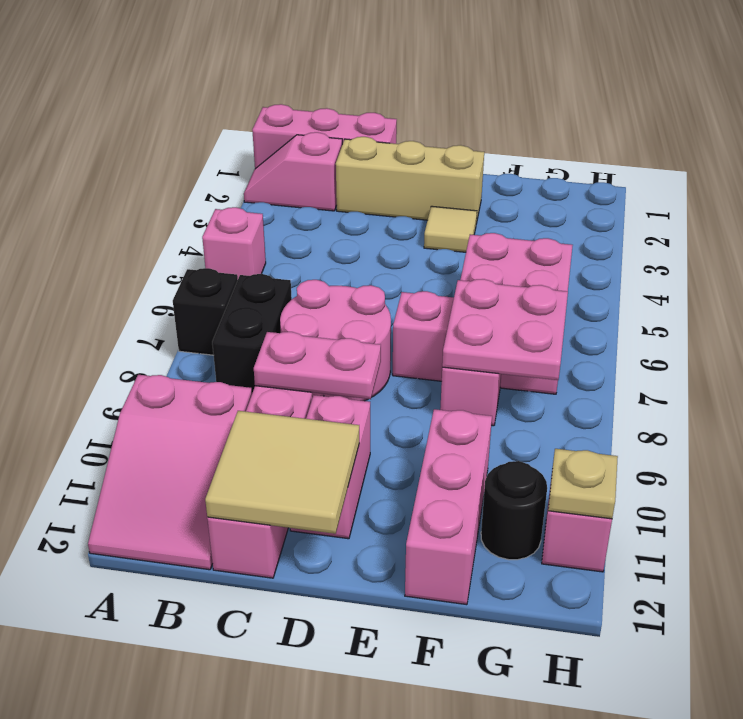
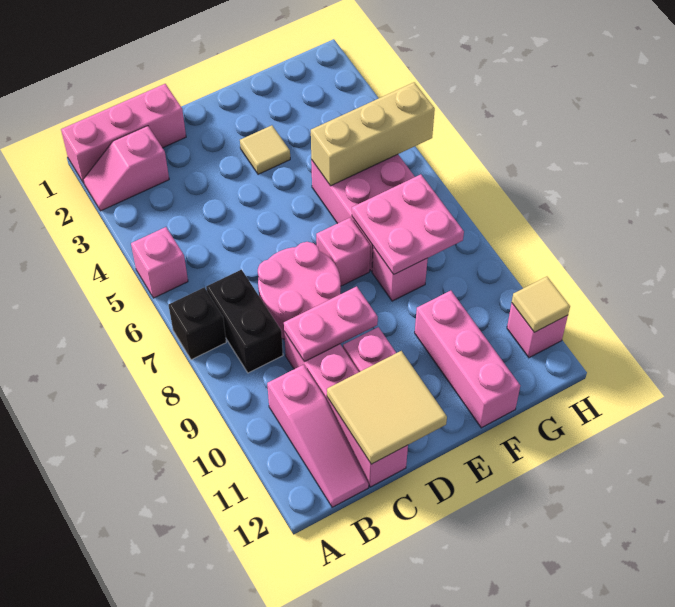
pink 2x3 slope [88,375,252,570] -> pink 1x3 slope [267,365,369,507]
tan 1x3 brick [336,137,484,224] -> tan 1x3 brick moved to [311,82,435,186]
black 1x1 round brick [481,461,547,560] -> none
tan 1x1 plate [548,449,618,519] -> tan 1x1 tile [512,277,570,332]

